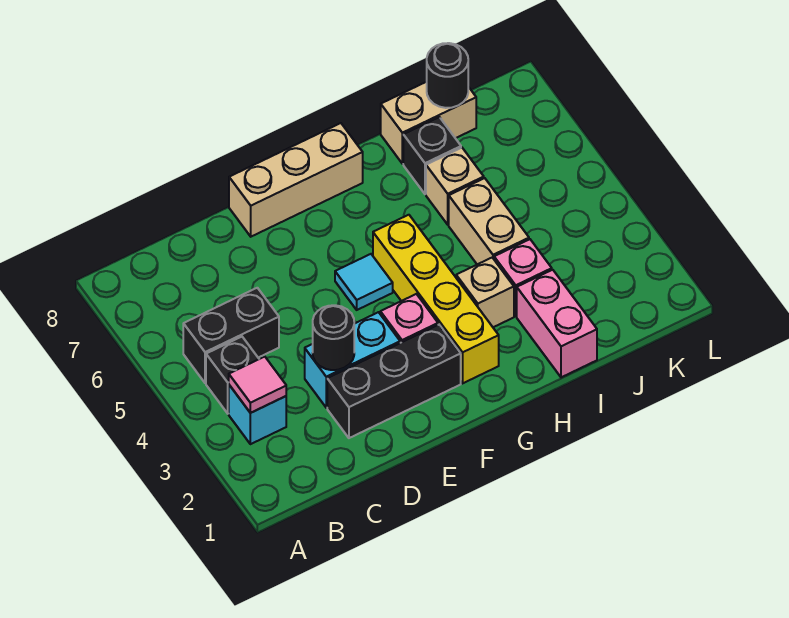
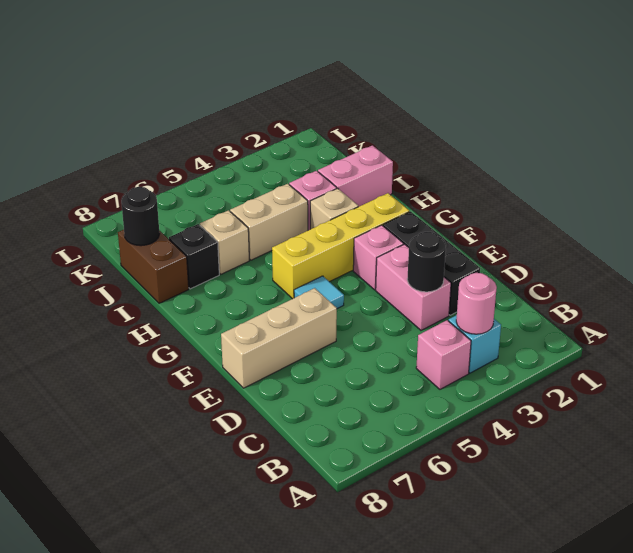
pink 1x1 tile [229,357,286,413] -> pink 1x1 round brick [456,273,497,334]
black 1x1 brick [206,337,259,414] -> pink 1x1 brick [416,320,471,389]
black 1x2 brick [183,288,279,383] -> none
cyan 1x2 brick [305,312,400,408] -> pink 1x2 brick [376,244,451,330]
tan 1x3 brick [229,123,363,237] -> tan 1x3 brick turned to [221,288,337,388]
tan 1x2 brick [381,82,476,164] -> brown 1x2 brick [118,230,189,303]

